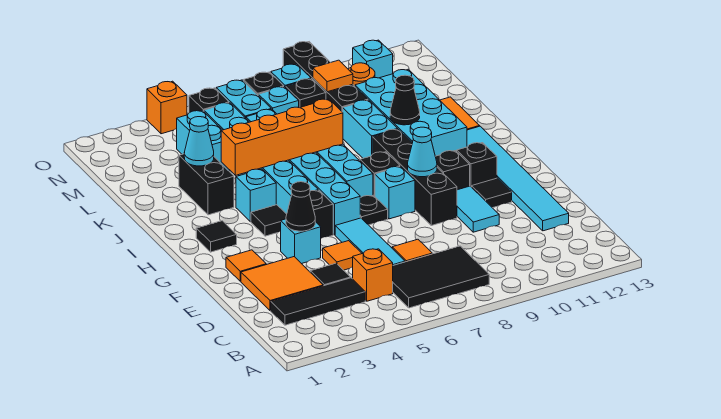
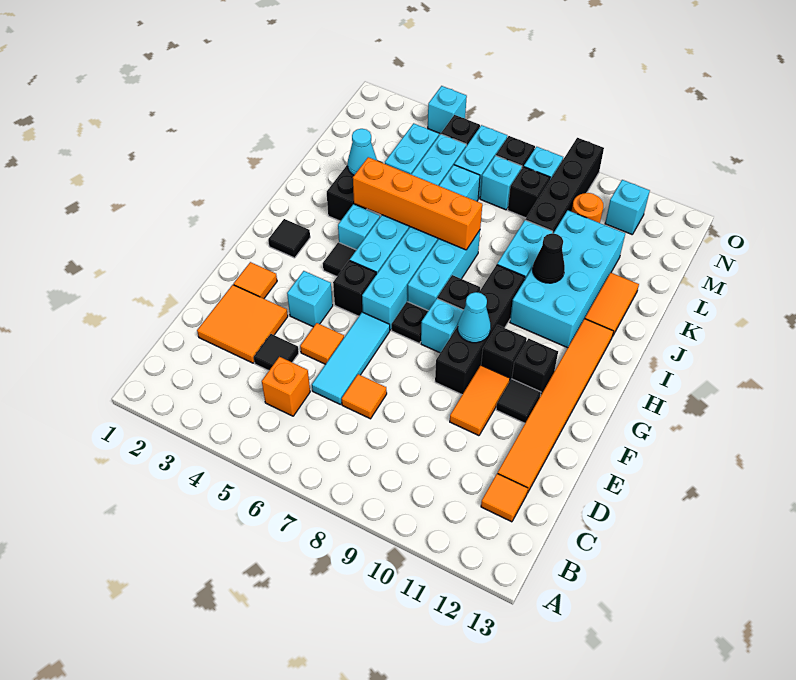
black 2x3 tile [393,246,489,308] -> none
black 1x3 tile [271,278,365,325] -> none
cyan 1x6 tile [467,126,569,231] -> orange 1x6 tile [498,319,614,493]
cyan 1x2 tile [457,186,499,232] -> orange 1x2 tile [450,365,510,436]
black 1x1 cone [286,182,315,231] -> none
orange 1x1 tile [313,60,353,92] -> orange 1x1 tile moved to [481,473,528,522]
orange 1x1 brick [147,81,187,134] -> cyan 1x1 brick [428,86,467,134]

